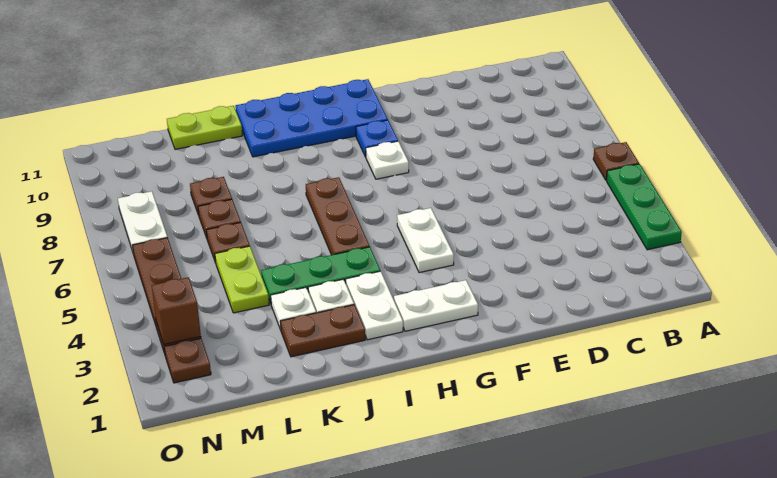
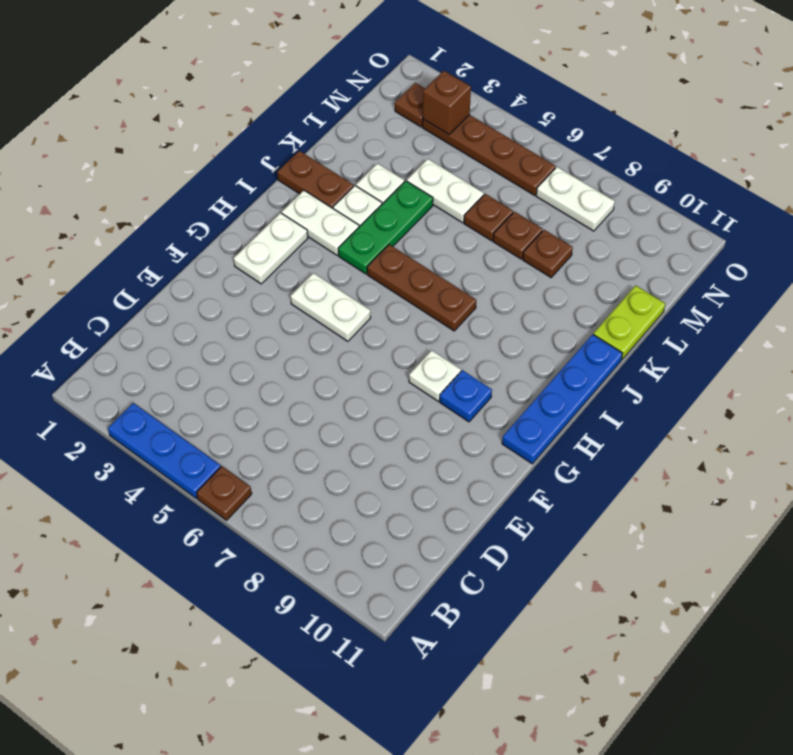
green 1x3 plate [607,164,682,250] -> blue 1x3 plate [108,403,221,498]
blue 2x4 plate [235,79,388,157] -> blue 1x4 plate [502,334,622,464]
brown 1x2 plate [280,305,365,357] -> brown 1x2 plate turned to [277,151,354,208]
lime 1x2 plate [215,246,269,313] -> white 1x2 plate [407,159,484,223]

